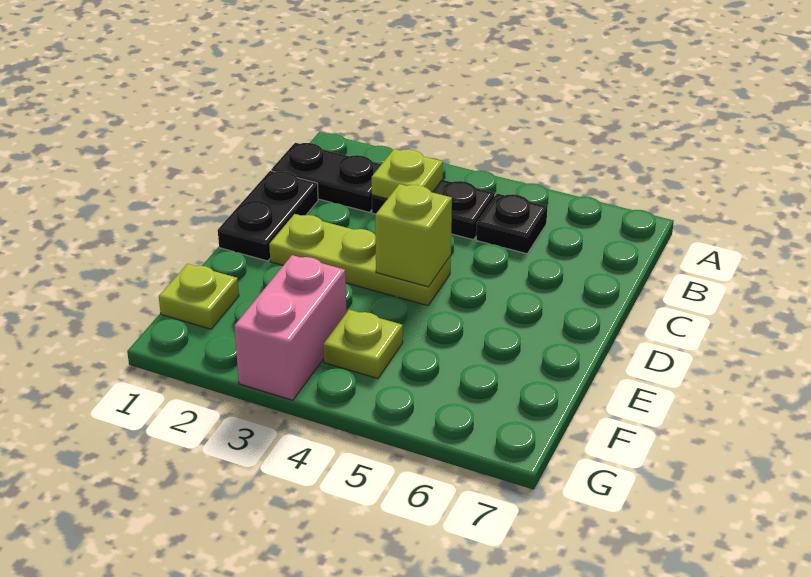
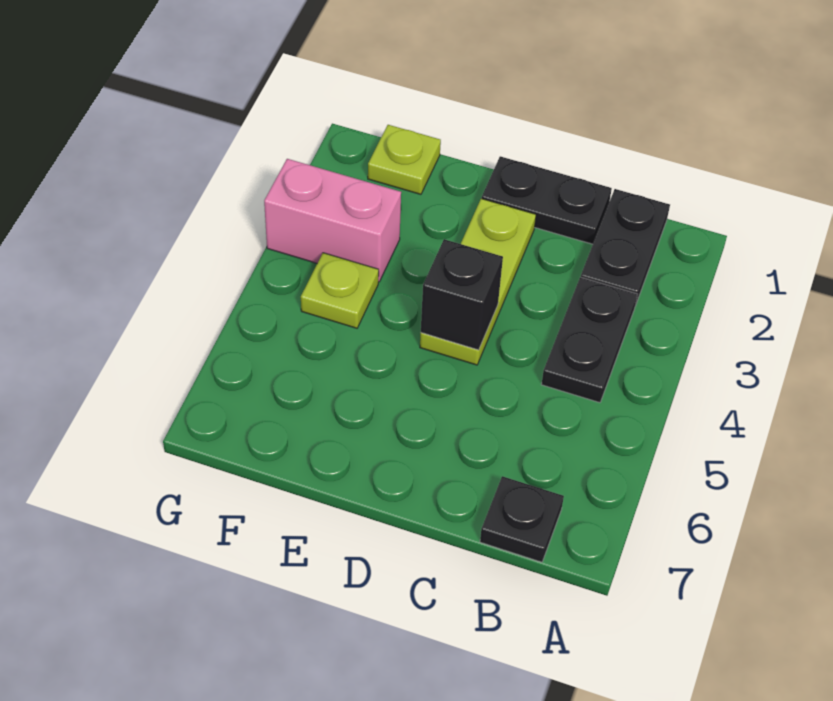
lime 1x1 plate [372,149,443,199] -> none
black 1x1 plate [476,194,548,254] -> black 1x1 plate moved to [480,476,564,562]
lime 1x1 brick [375,184,452,287] -> black 1x1 brick [421,239,503,350]

